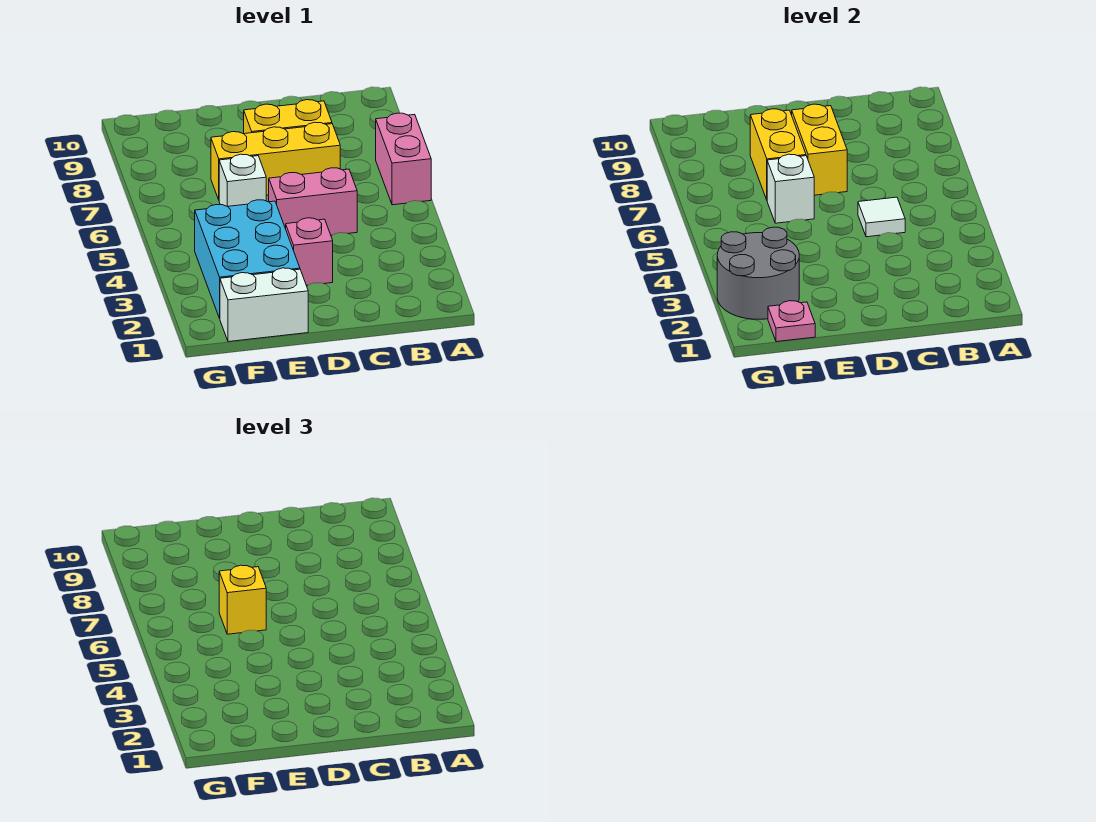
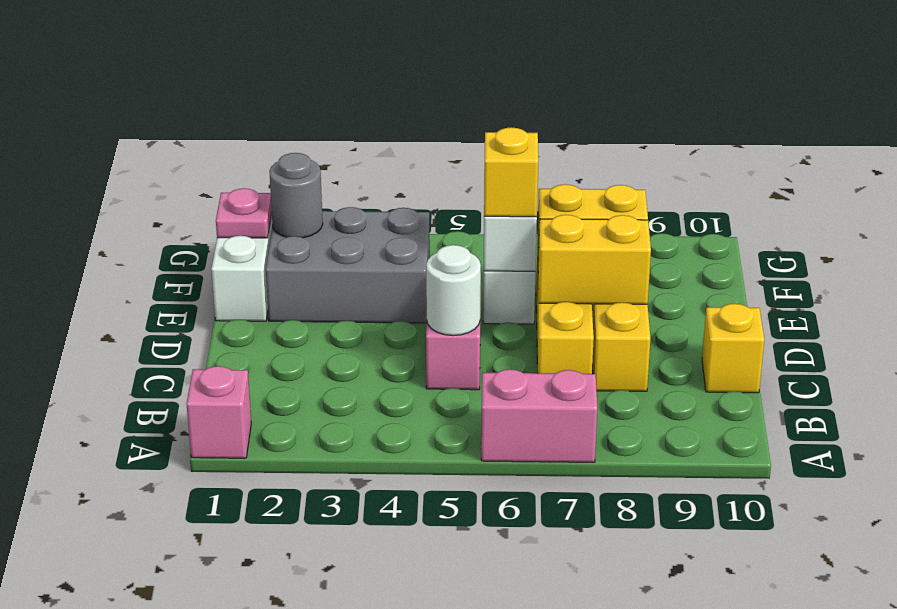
white 1x1 tile [858,197,905,237] -> white 1x1 round brick [426,245,481,335]
none -> yellow 1x1 brick [702,304,764,393]
pink 1x1 brick [286,218,333,285] -> pink 1x1 brick moved to [187,366,251,458]
cyan 2x3 brick [195,200,300,318] -> grey 2x3 brick [266,207,430,323]
grey 2x2 round brick [717,227,799,319] -> grey 1x1 round brick [269,153,323,238]

